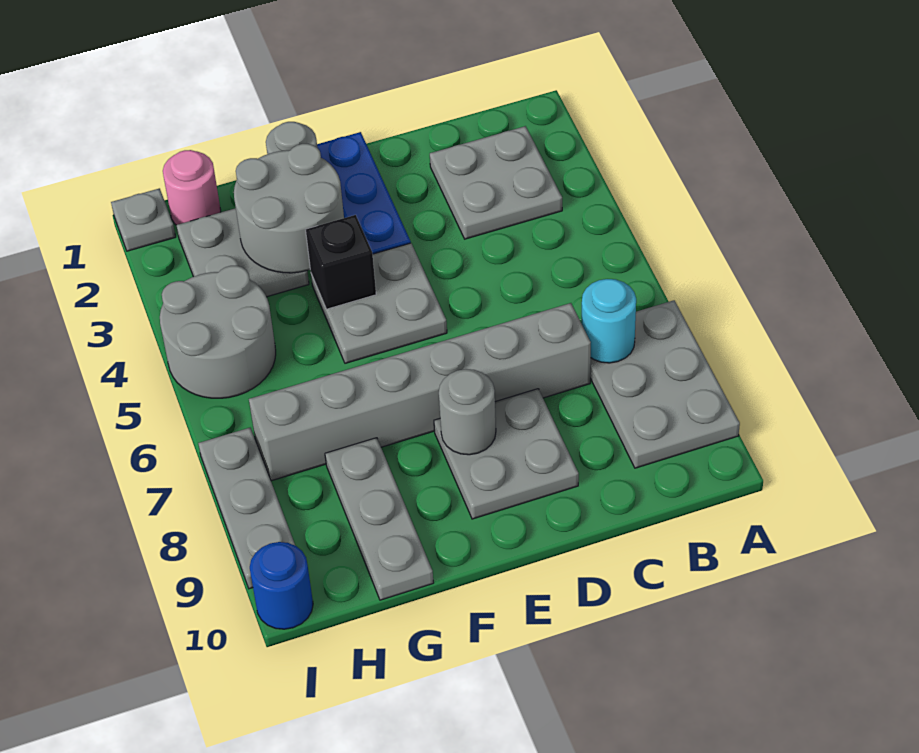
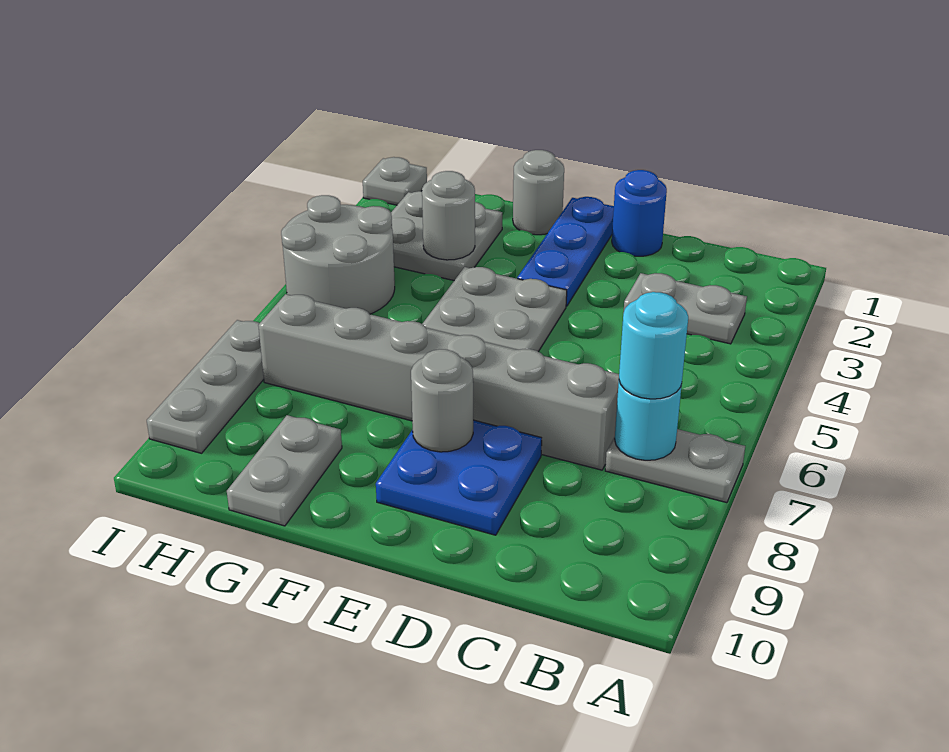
grey 2x3 plate [590,300,740,468] -> grey 1x2 plate [605,429,745,503]
grey 2x2 plate [430,126,562,239] -> grey 1x2 plate [623,273,747,344]
none -> cyan 1x1 round brick [619,292,688,399]
grey 2x2 plate [434,389,579,519] -> blue 2x2 plate [376,420,542,535]
grey 2x2 round brick [234,144,344,273] -> grey 1x1 round brick [422,171,475,260]
black 1x1 brick [305,215,376,309] -> none
grey 1x3 plate [325,438,434,600] -> grey 1x2 plate [227,415,342,526]
pink 1x1 round brick [163,150,221,225] -> none
blue 1x1 round brick [250,542,313,629] -> blue 1x1 round brick moved to [612,170,667,256]

